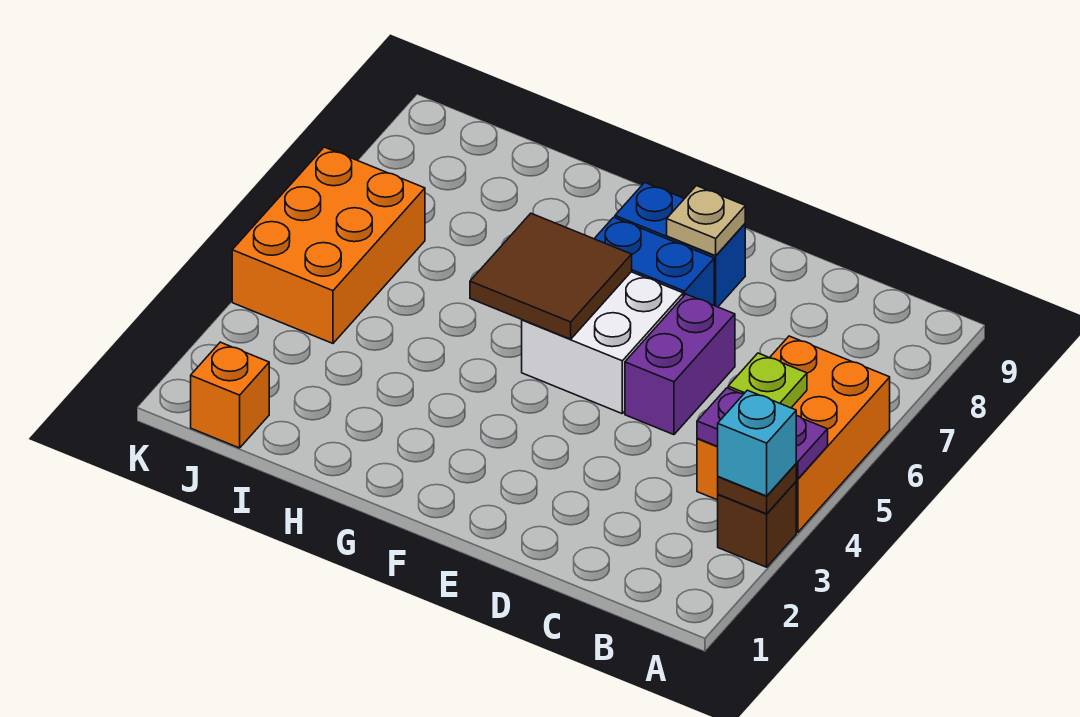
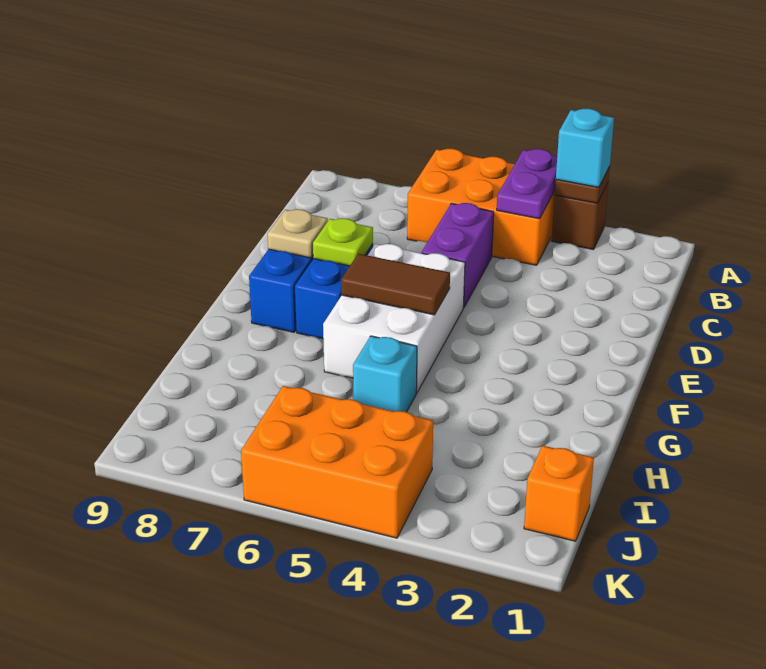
lime 1x1 plate [728,353,807,408] -> lime 1x1 plate moved to [313,218,373,266]
purple 1x2 brick [625,294,735,435] -> purple 1x2 brick turned to [422,203,494,308]
white 2x2 brick [522,272,683,413] -> white 2x3 brick [323,244,465,393]
brown 2x2 tile [470,213,632,339] -> brown 1x2 tile [341,254,450,315]
none -> cyan 1x1 brick [353,336,417,412]

